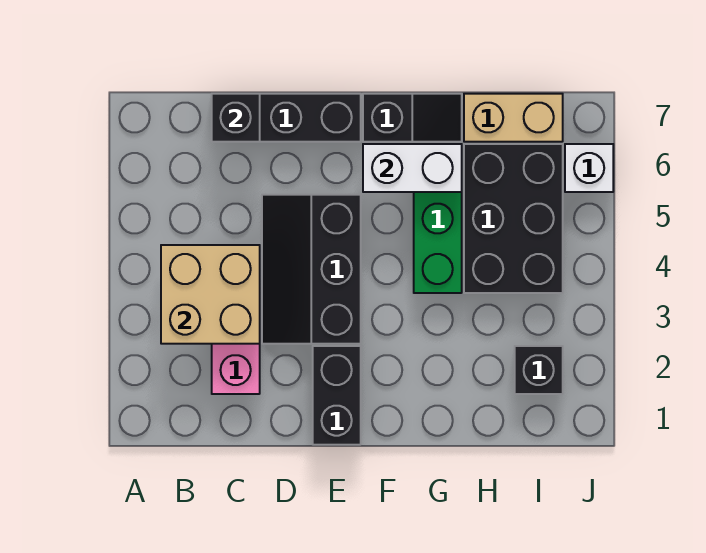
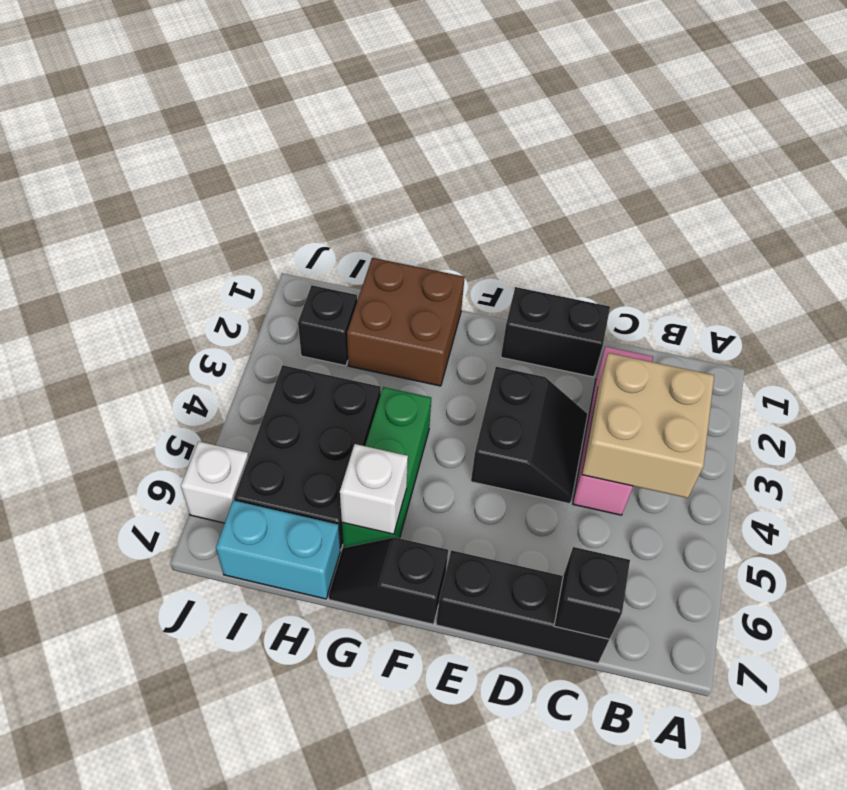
black 2x3 slope [262,195,361,344] -> black 2x2 slope [471,367,587,504]
black 1x2 brick [313,346,361,445] -> black 1x2 brick turned to [501,287,610,377]
white 1x2 brick [363,144,462,192] -> white 1x1 brick [340,444,408,534]
none -> brown 2x2 brick [347,258,465,386]
tan 1x2 brick [464,94,563,142] -> cyan 1x2 brick [216,500,340,599]

